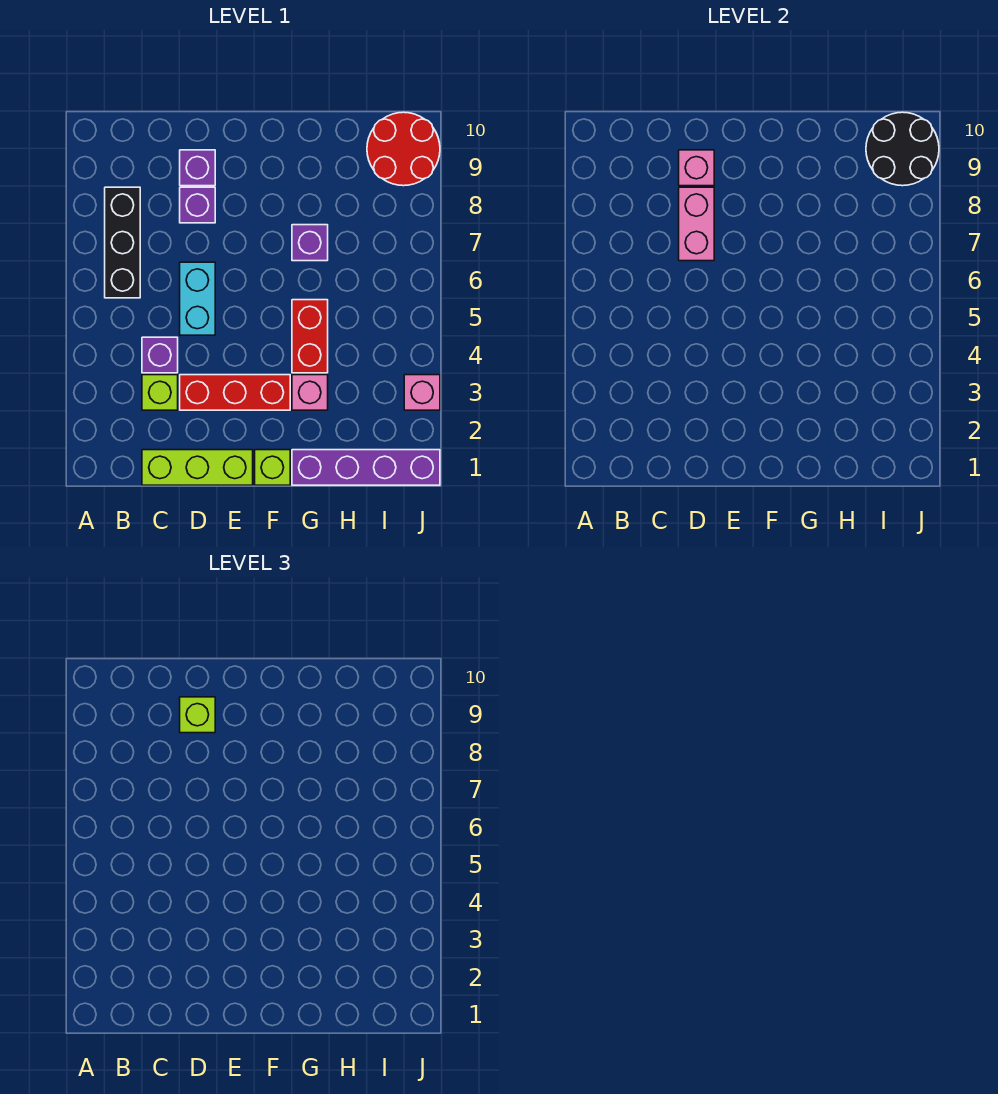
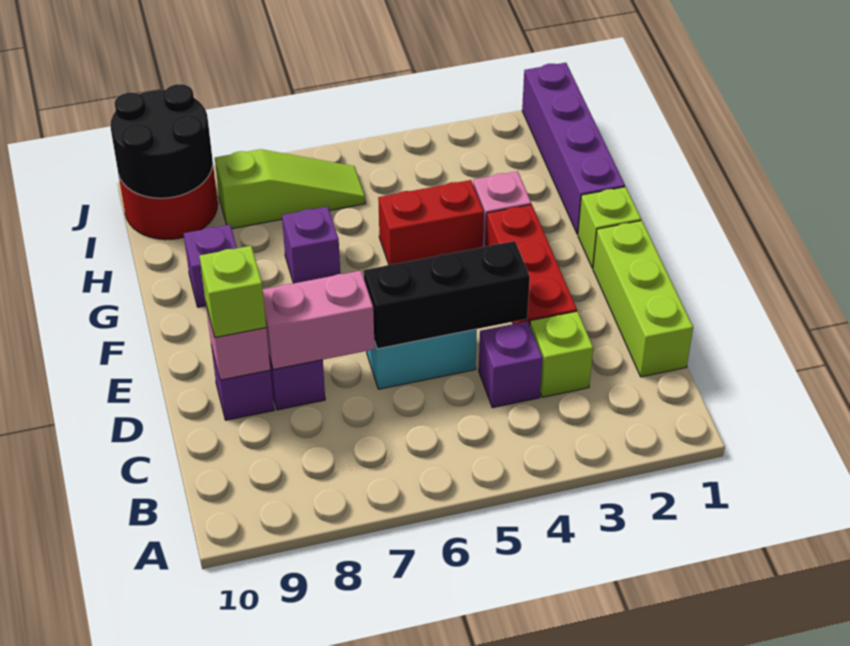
black 1x3 brick [105,187,140,298] -> black 1x3 brick moved to [364,241,530,349]
none -> purple 1x1 brick [184,225,237,307]
none -> lime 1x3 slope [215,149,365,229]
pink 1x1 brick [404,375,440,410] -> none

